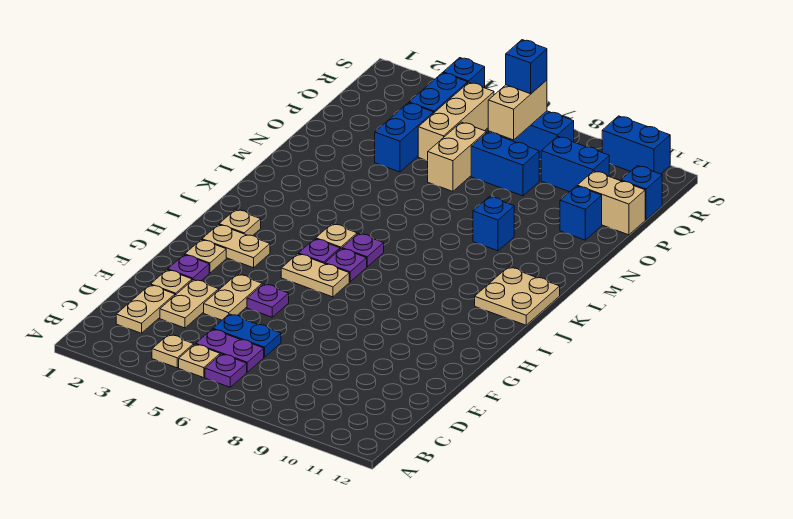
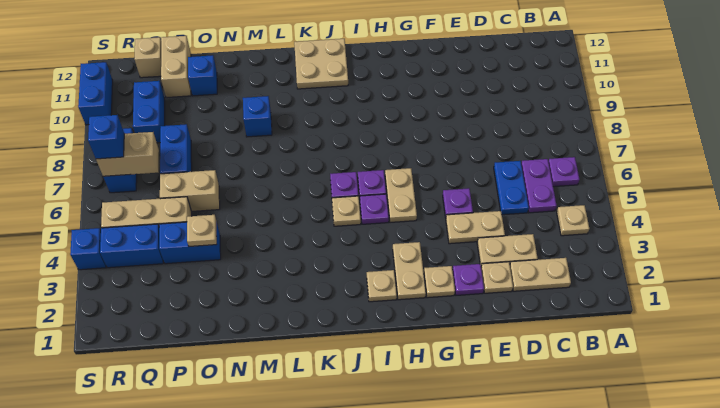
tan 1x1 plate [179,344,220,378] -> tan 1x1 plate moved to [187,215,217,247]
blue 1x1 brick [621,166,662,220] -> tan 1x1 brick [135,37,161,78]

